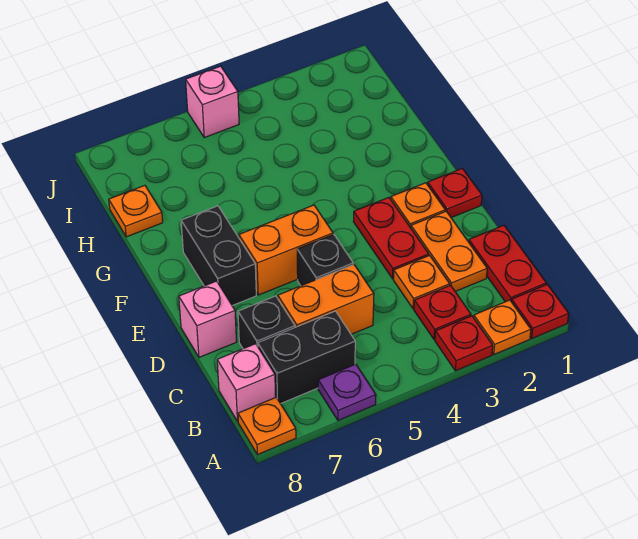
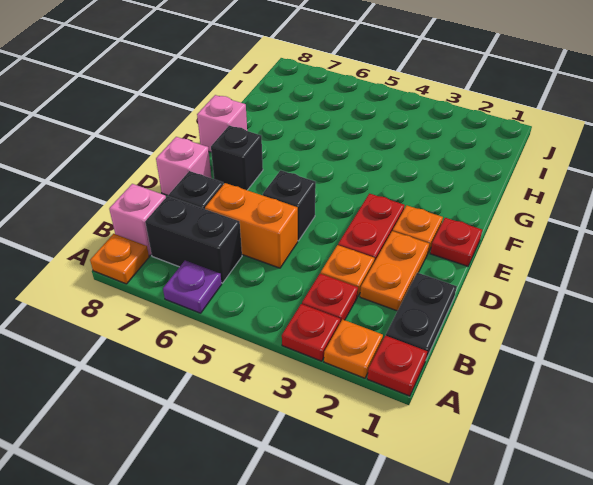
red 1x2 plate [469,225,546,302] -> black 1x2 plate [386,273,457,359]
orange 1x2 brick [239,205,333,295] -> none
black 1x2 brick [181,206,256,306] -> black 1x1 brick [211,126,263,190]
orange 1x1 plate [109,185,163,237] -> none
pink 1x1 brick [186,66,239,138] -> pink 1x1 brick moved to [197,95,247,152]

